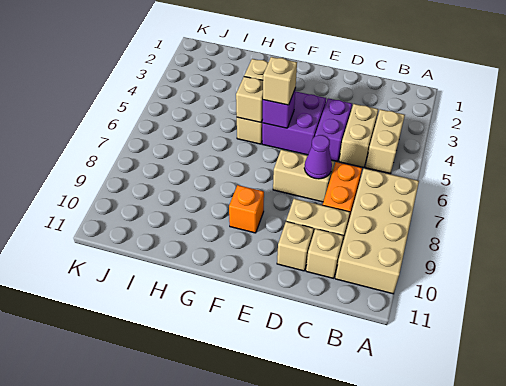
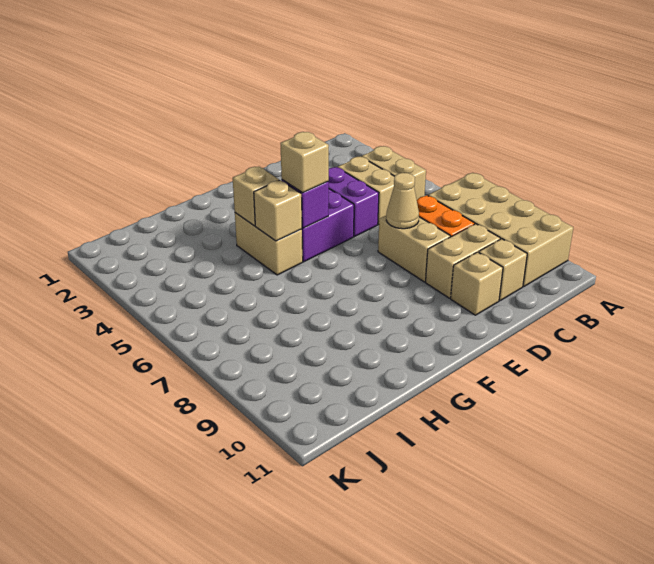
tan 1x2 brick [273,150,334,202] -> tan 1x2 brick turned to [378,216,450,282]
purple 1x1 cone [304,135,332,179] -> tan 1x1 cone [386,173,419,229]
orange 1x1 brick [229,185,264,233] -> none

